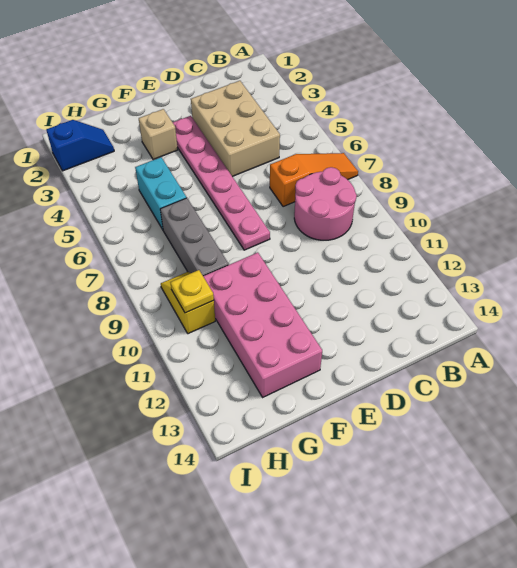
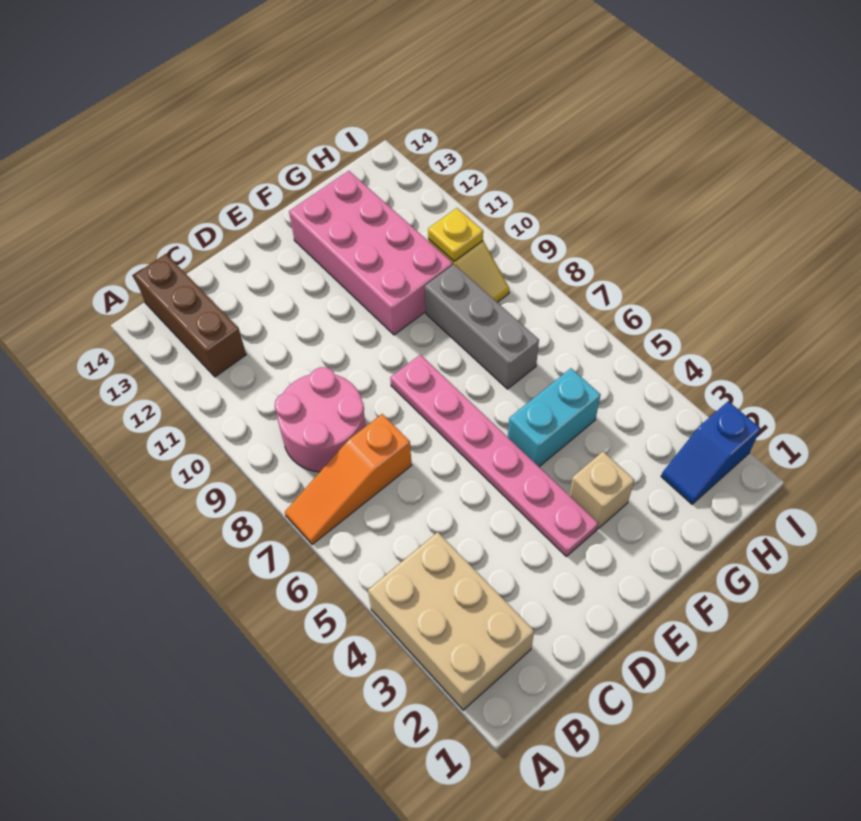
none -> brown 1x3 brick [134,254,246,377]
tan 2x3 brick [191,81,280,177] -> tan 2x3 brick moved to [368,532,534,710]
cyan 1x2 brick [135,157,187,229] -> cyan 1x2 brick turned to [508,368,601,467]

